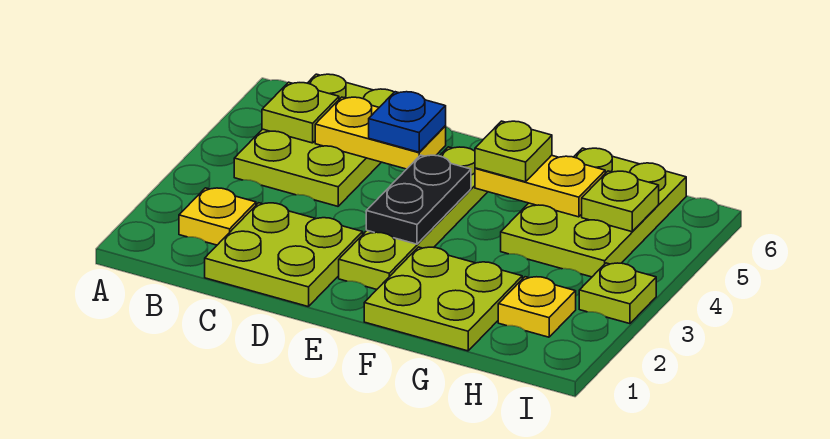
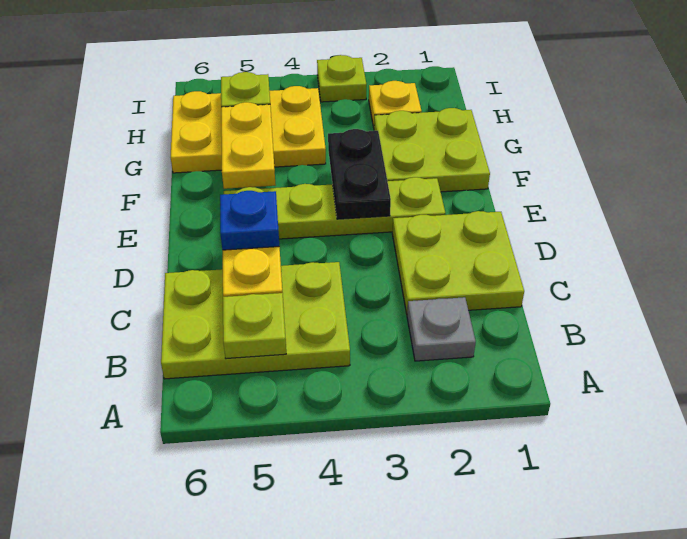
yellow 1x1 plate [179,188,256,245] -> grey 1x1 plate [407,297,476,361]
black 1x2 plate [366,155,471,244] -> black 1x2 plate turned to [328,129,391,219]
lime 1x1 plate [475,121,552,182] -> none
lime 2x3 plate [501,148,686,277] -> yellow 2x3 plate [171,86,326,173]

